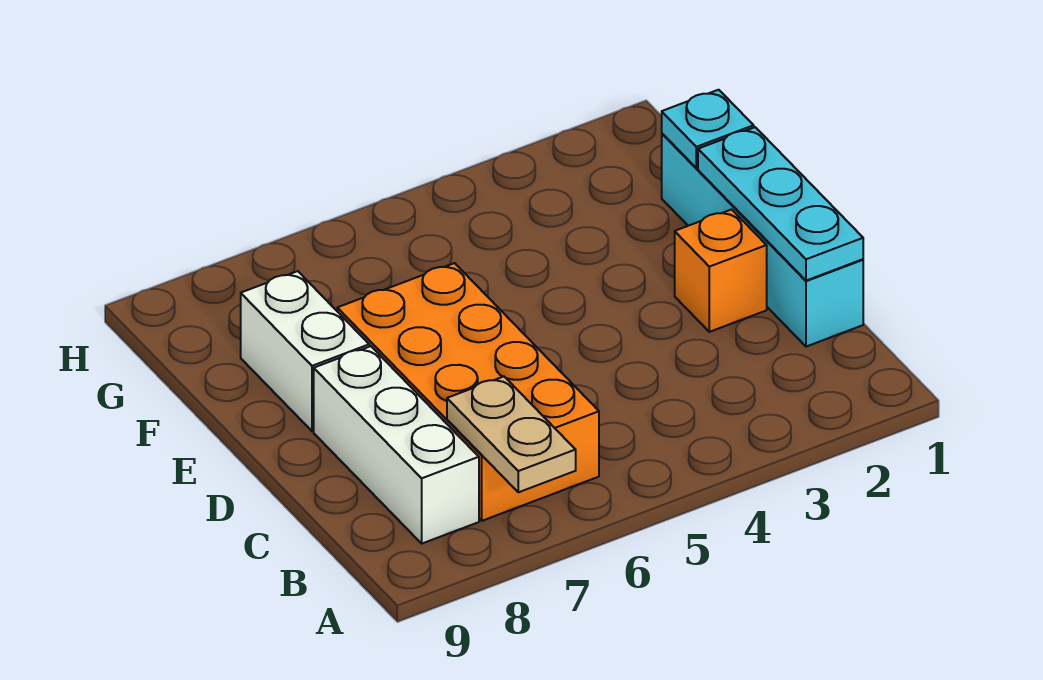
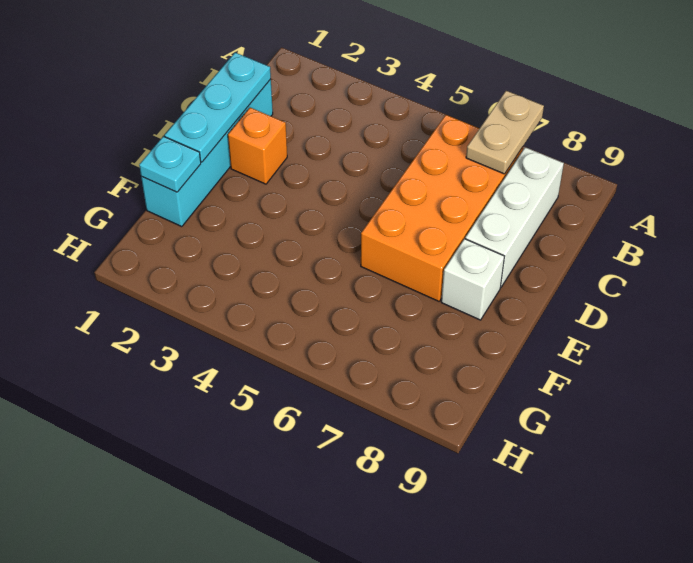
white 1x2 brick [241,271,369,431] -> white 1x1 brick [441,239,504,320]

